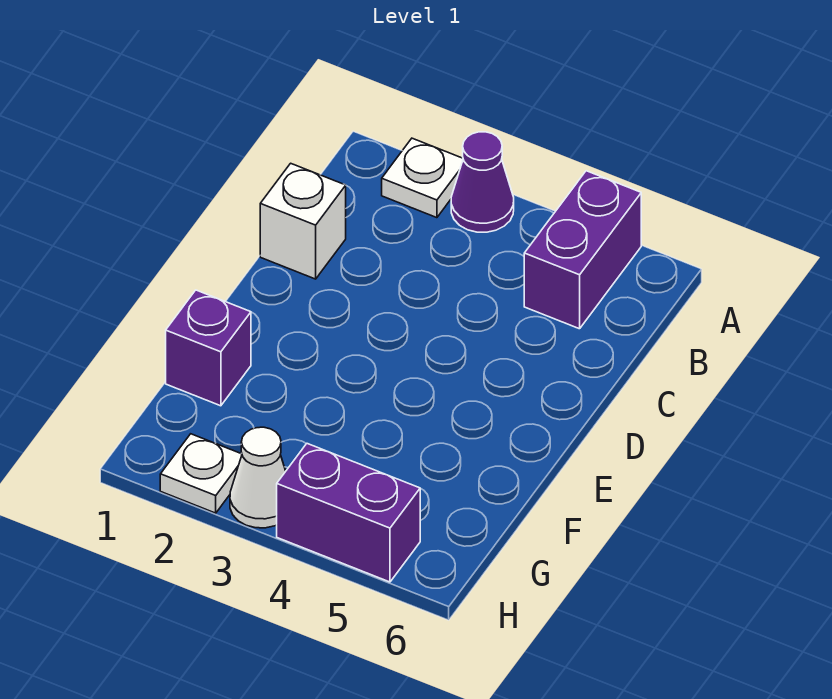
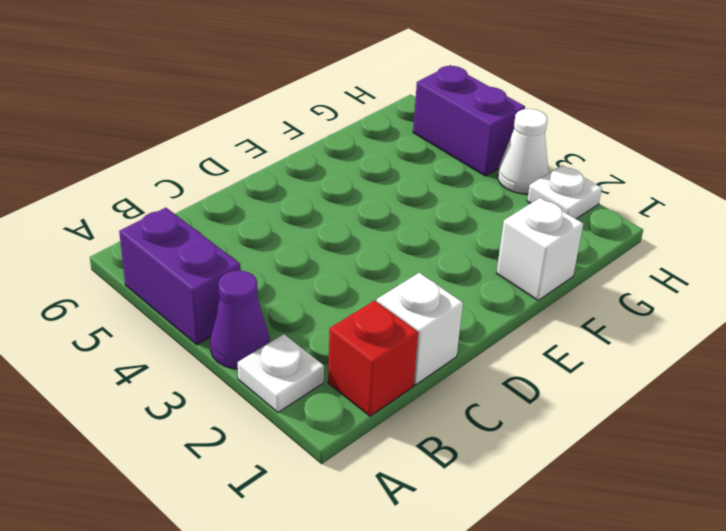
purple 1x2 brick [524,171,641,329] -> purple 1x2 brick turned to [119,208,241,345]
none -> red 1x1 brick [328,301,418,416]
purple 1x1 brick [166,290,251,406] -> white 1x1 brick [497,198,583,300]

